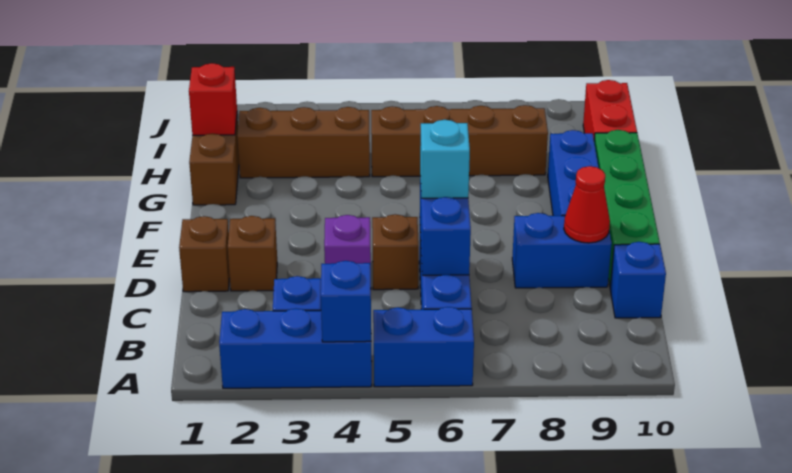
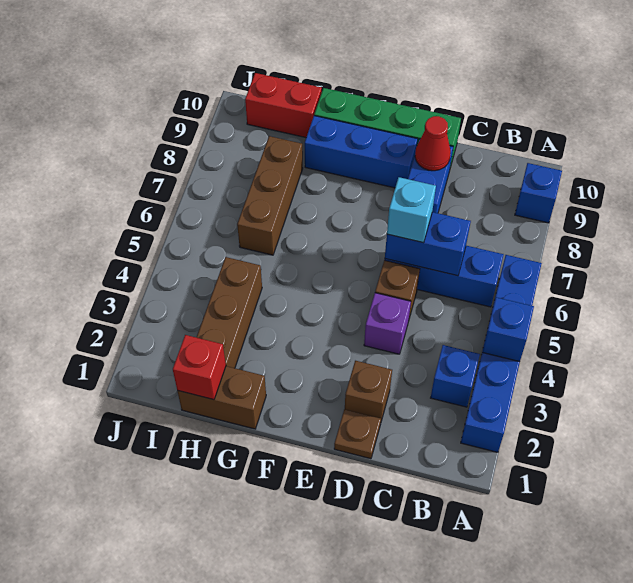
blue 1x1 brick [610,242,666,318] -> blue 1x1 brick moved to [515,163,562,223]
brown 1x1 brick [179,216,230,292] -> brown 1x1 plate [334,409,381,459]
brown 1x4 brick [371,105,548,177] -> brown 1x3 brick [237,136,303,255]

